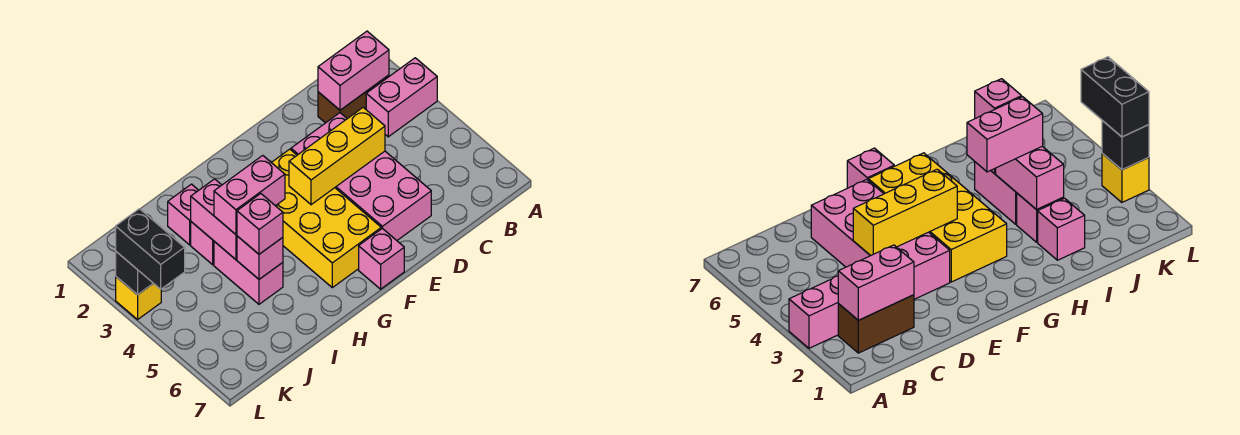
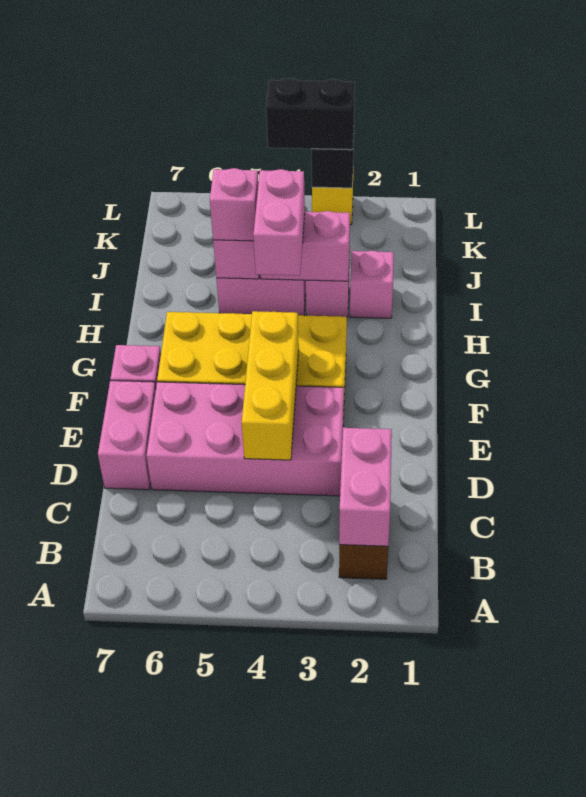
pink 1x2 brick [366,58,437,137] -> pink 1x2 brick moved to [98,381,156,490]

